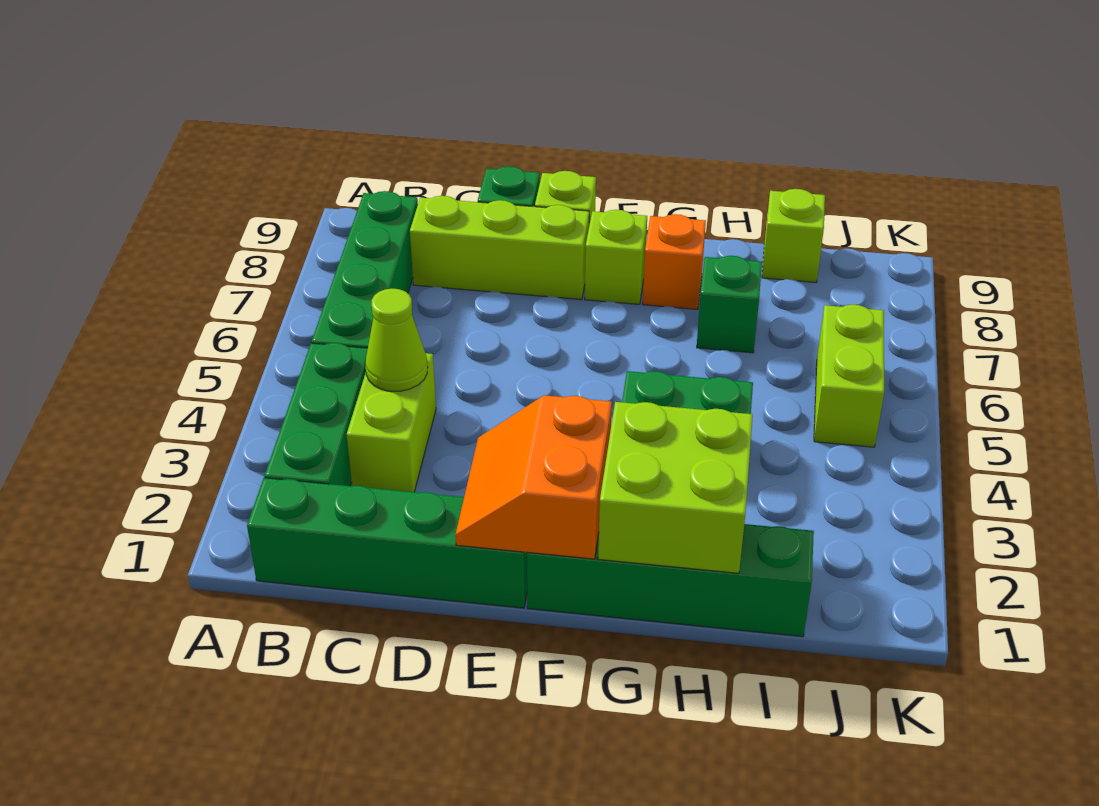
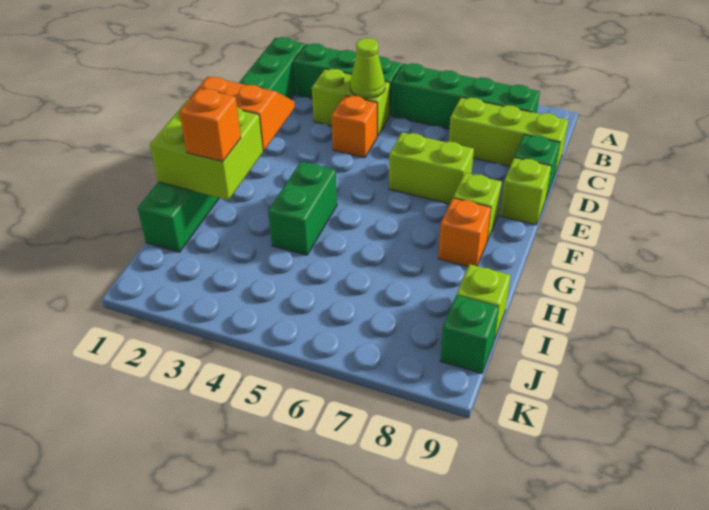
lime 1x3 brick [410,196,589,300] -> lime 1x3 brick turned to [449,97,568,173]
none -> orange 1x1 brick [331,96,377,158]
none -> orange 1x1 brick [179,89,241,162]
green 1x1 brick [697,256,762,353] -> green 1x1 brick moved to [440,295,499,373]
lime 1x2 brick [814,305,884,447] -> lime 1x2 brick moved to [389,132,474,204]

